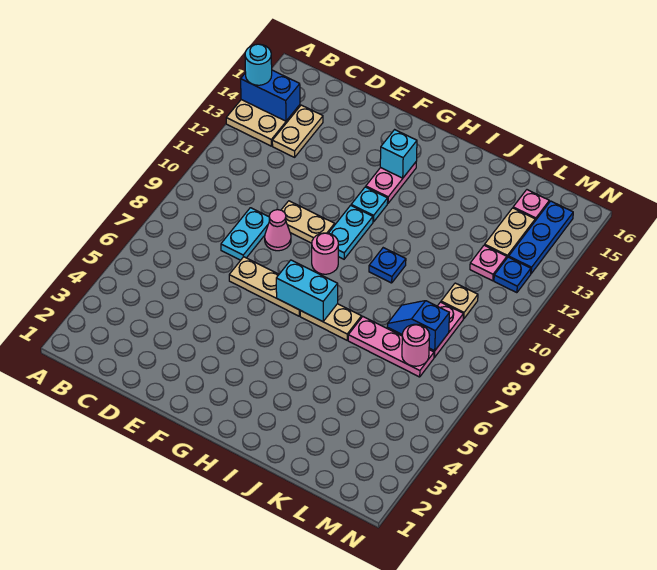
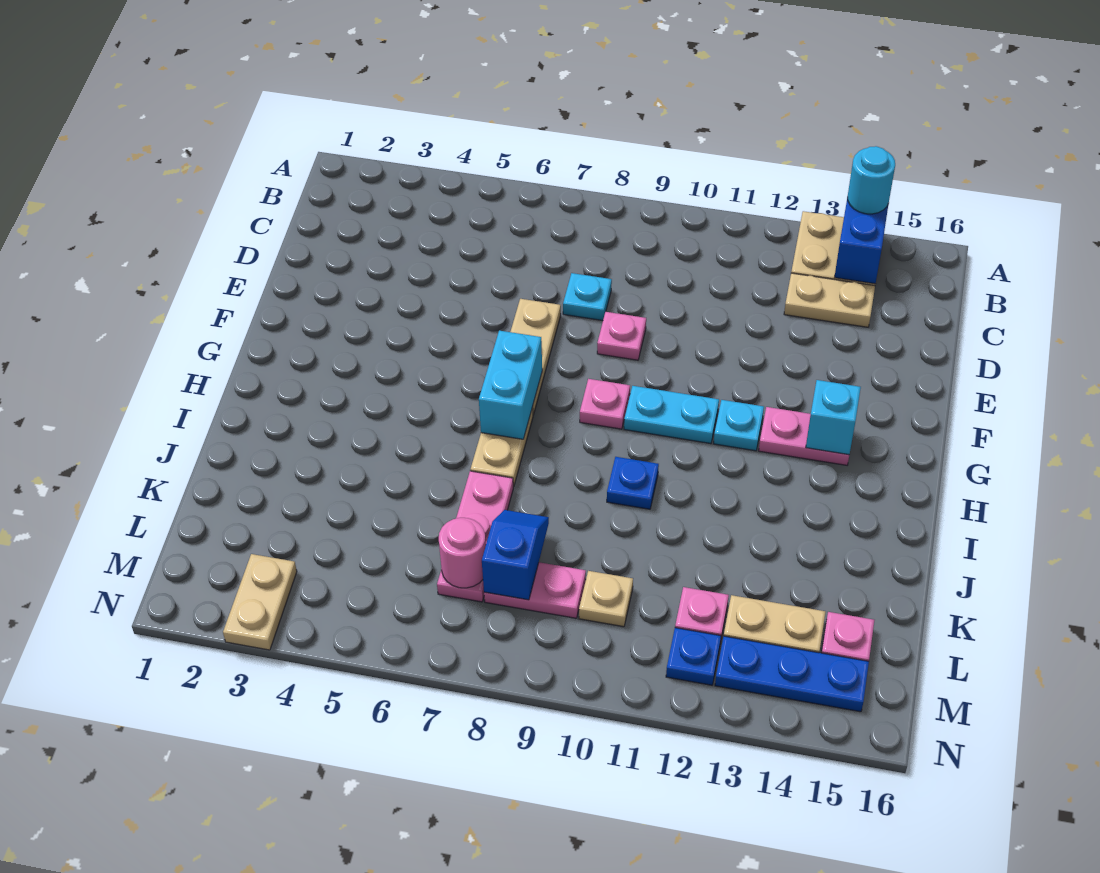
cyan 1x2 plate [221,208,269,260] -> cyan 1x1 plate [563,273,612,321]
pink 1x1 cone [265,210,291,251] -> pink 1x1 plate [597,312,646,360]
tan 1x2 plate [282,201,335,243] -> tan 1x2 plate moved to [223,554,297,650]
pink 1x1 round brick [312,233,338,274] -> pink 1x1 plate [580,379,630,429]

